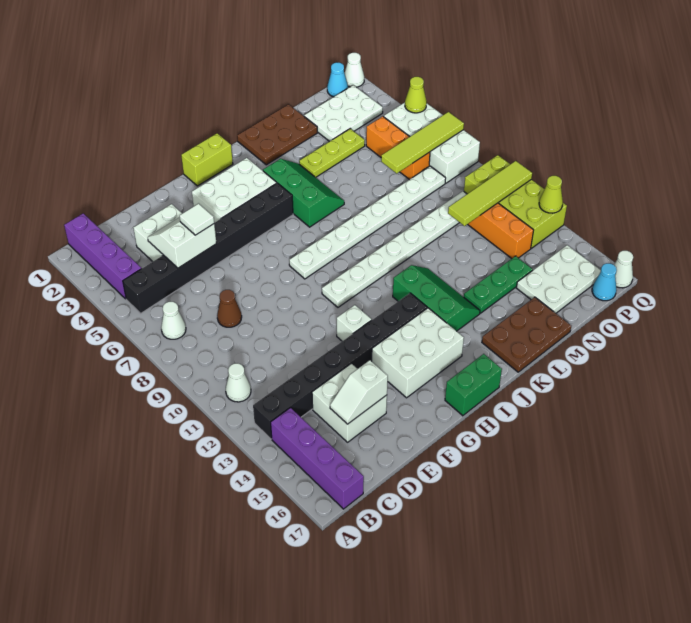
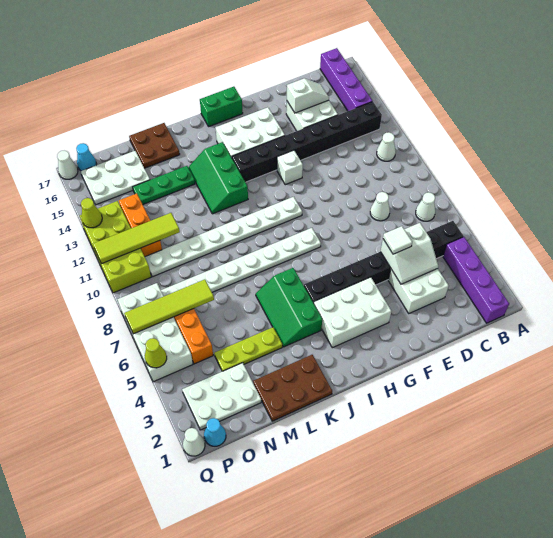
brown 1x1 cone [217,290,242,327] -> white 1x1 cone [370,192,390,221]
lime 1x2 brick [181,133,233,186] -> none
brown 2x3 plate [482,297,571,372] -> brown 2x2 plate [129,123,180,168]

